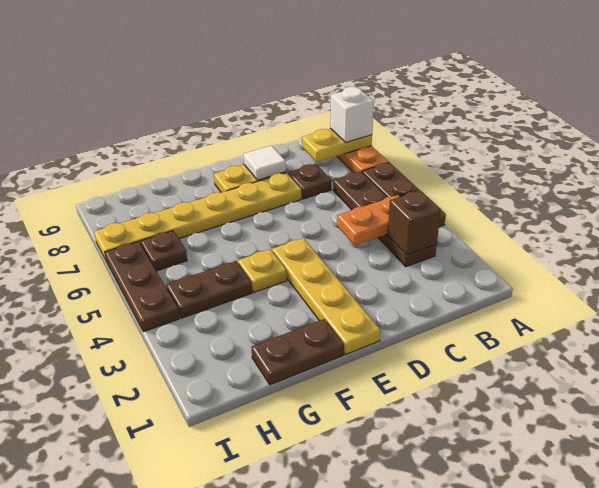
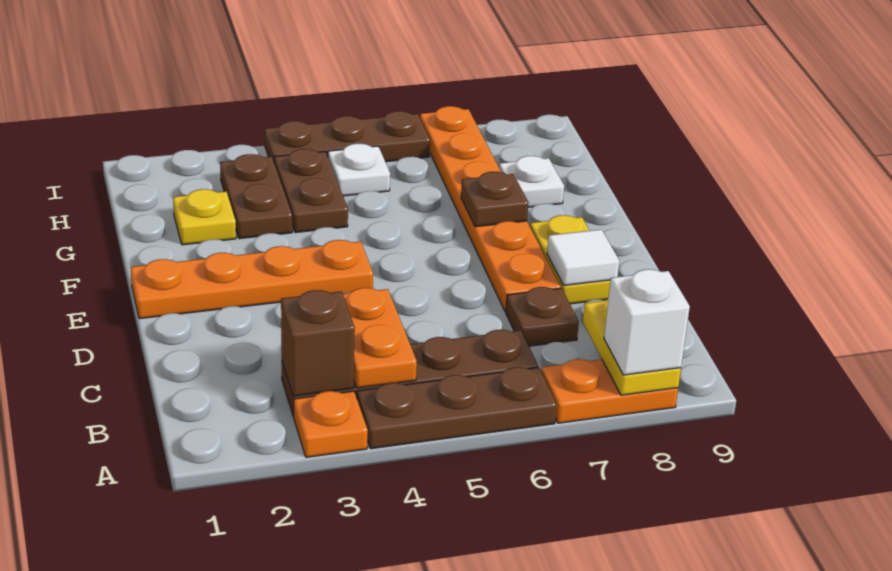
none -> orange 1x1 plate [294,391,368,457]
yellow 1x6 plate [94,173,302,262] -> orange 1x6 plate [420,106,561,312]
yellow 1x4 plate [272,238,380,355] -> orange 1x4 plate [131,240,373,319]
brown 1x2 plate [251,319,344,385] -> brown 1x2 plate moved to [220,154,292,239]
yellow 1x1 plate [238,249,287,292] -> yellow 1x1 plate moved to [173,189,236,245]
none -> white 1x1 plate [499,156,564,207]
none -> white 1x1 plate [328,144,390,196]
brown 1x1 plate [141,231,187,271] -> brown 1x1 plate moved to [461,172,528,227]

